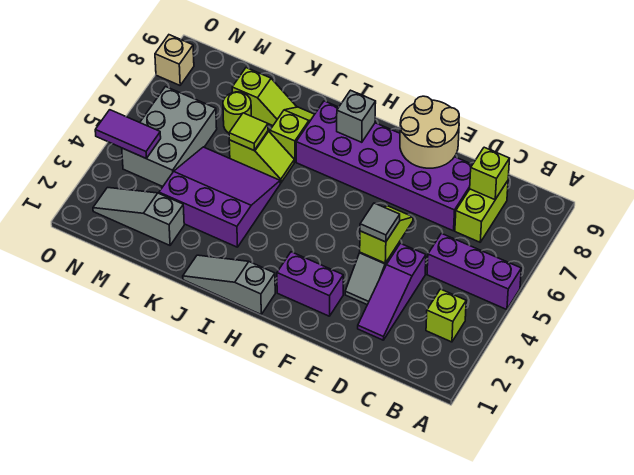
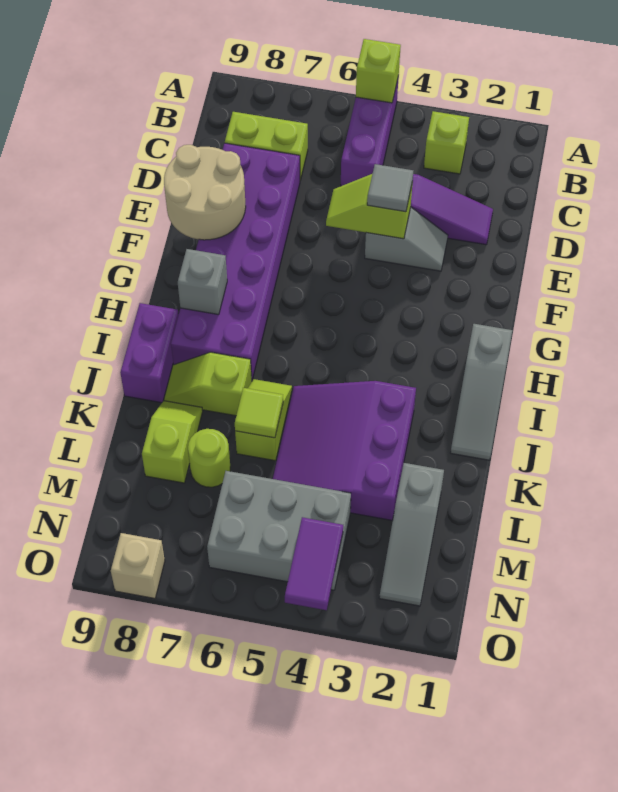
lime 1x1 brick [470,147,510,200] -> lime 1x1 brick moved to [356,39,401,103]
purple 1x2 brick [277,252,343,316] -> purple 1x2 brick moved to [120,303,179,403]

